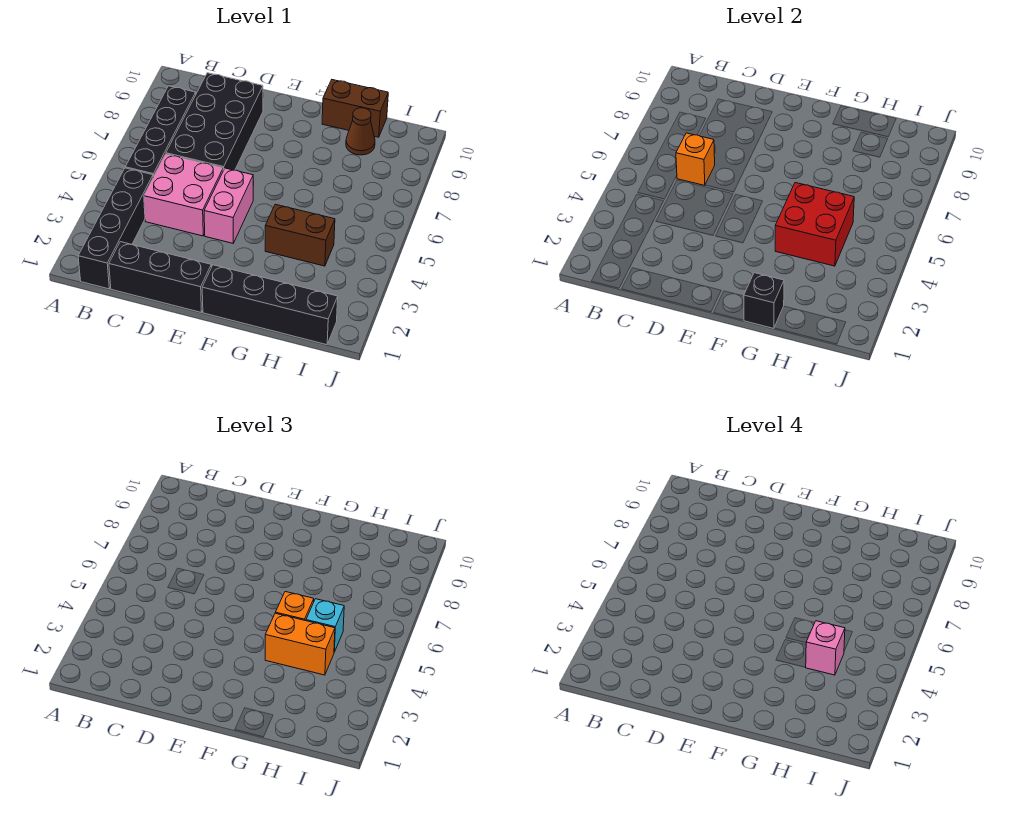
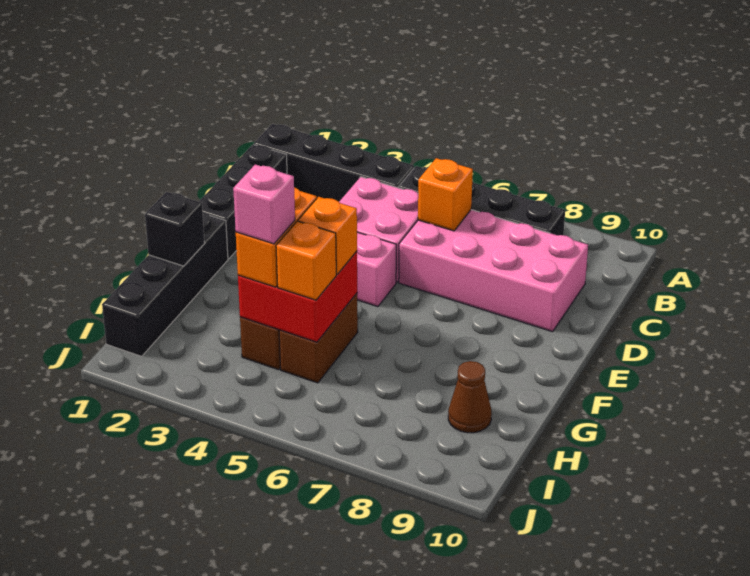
black 2x4 brick [166,73,263,170] -> pink 2x4 brick [399,210,588,332]
brown 1x2 brick [322,80,388,137] -> brown 1x2 brick moved to [279,293,358,383]
cyan 1x1 brick [306,599,344,652] -> orange 1x1 brick [276,221,336,300]

